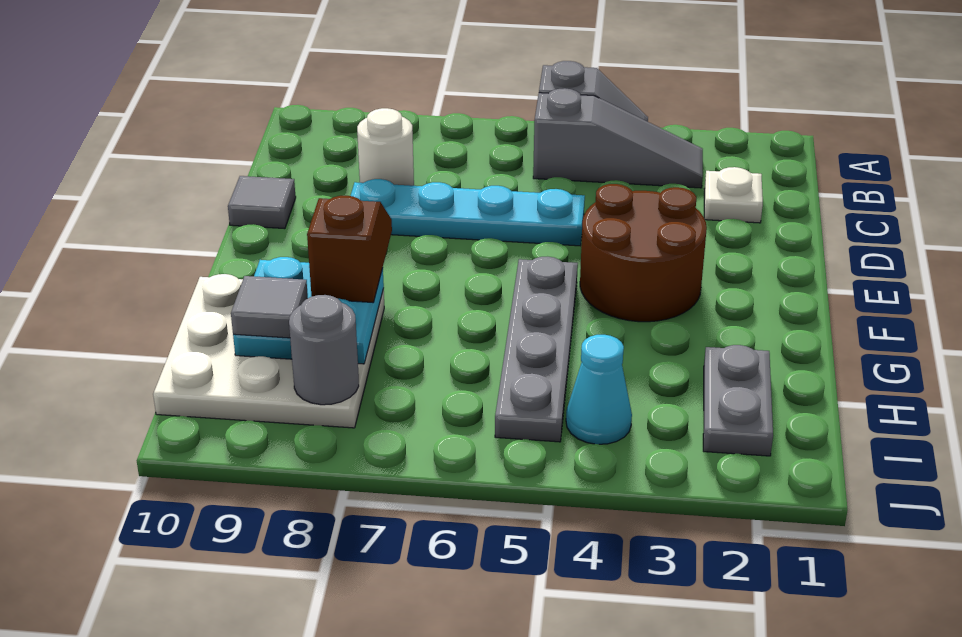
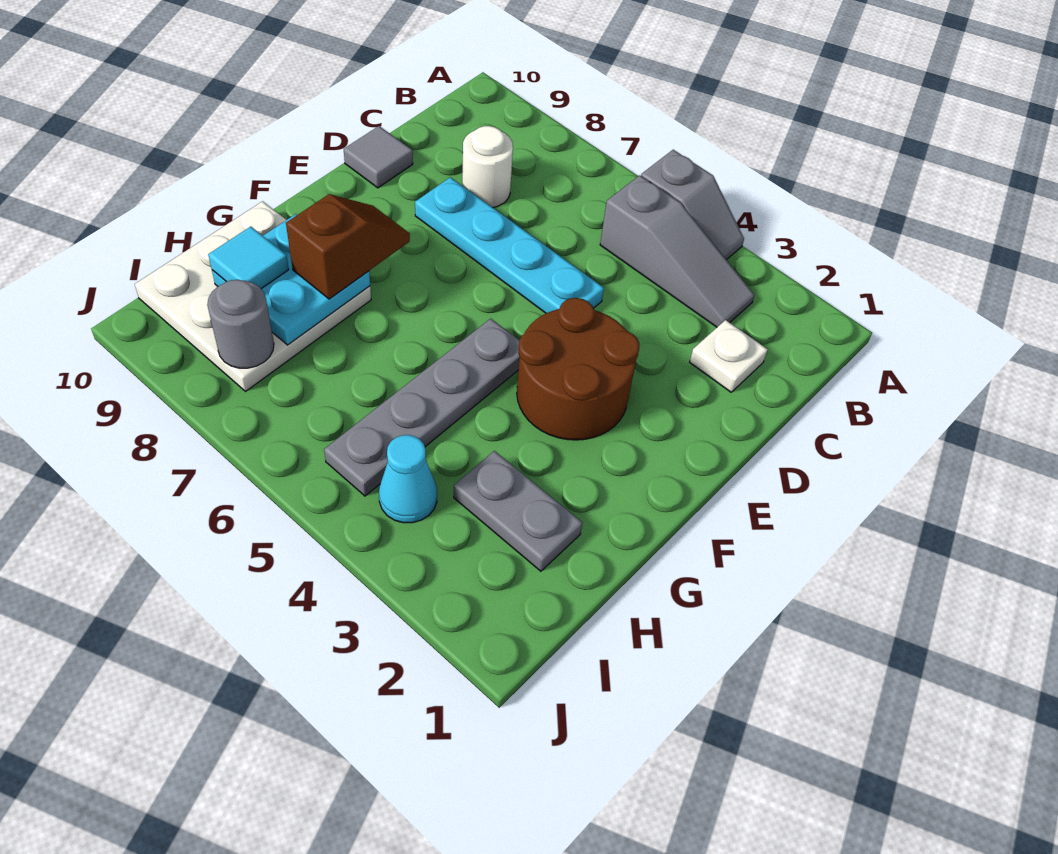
grey 1x2 plate [703,345,773,456] -> grey 1x2 plate turned to [454,451,583,571]
grey 1x1 tile [231,276,308,338] -> cyan 1x1 tile [208,227,289,289]

